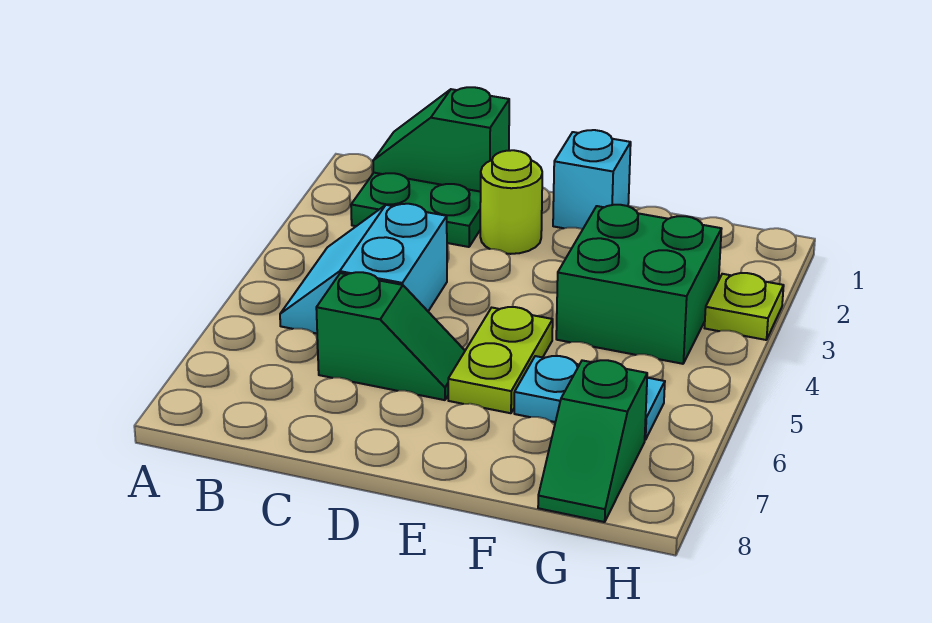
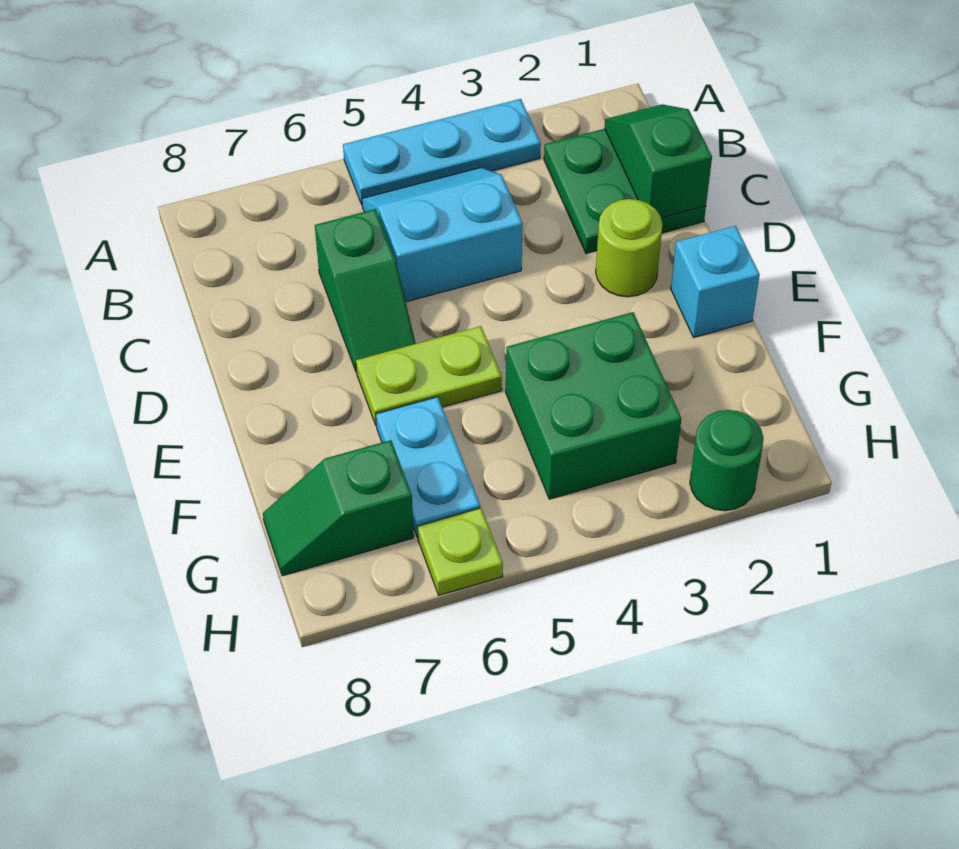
none -> cyan 1x3 plate [343,99,541,204]
none -> green 1x1 round brick [690,410,764,511]
lime 1x1 plate [705,273,784,340] -> lime 1x1 plate moved to [417,508,503,595]

